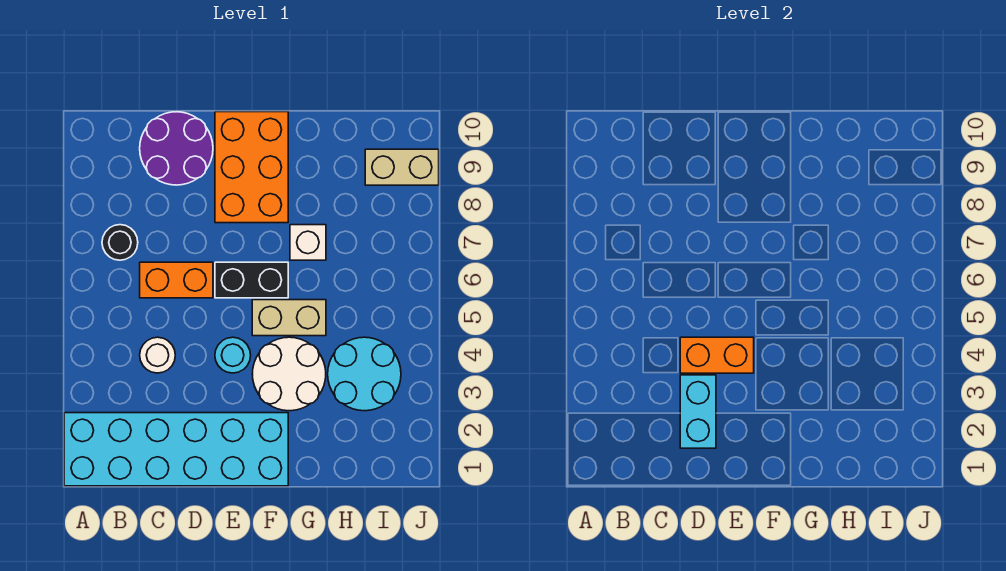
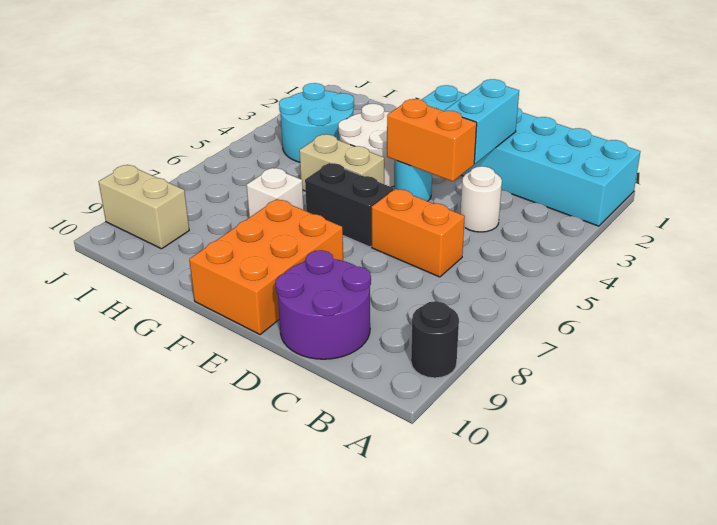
black 1x1 round brick [102,225,138,260] -> black 1x1 round brick moved to [411,301,459,378]

